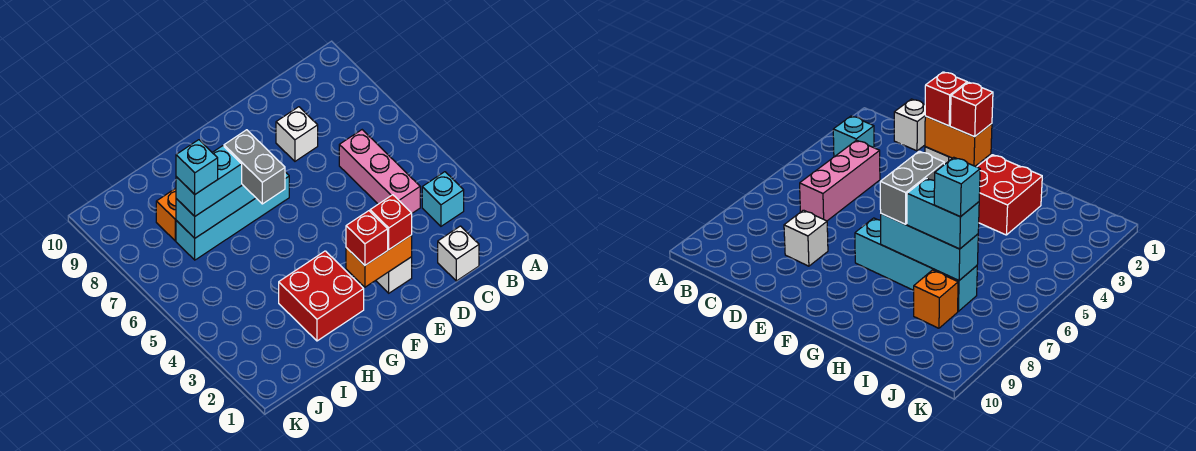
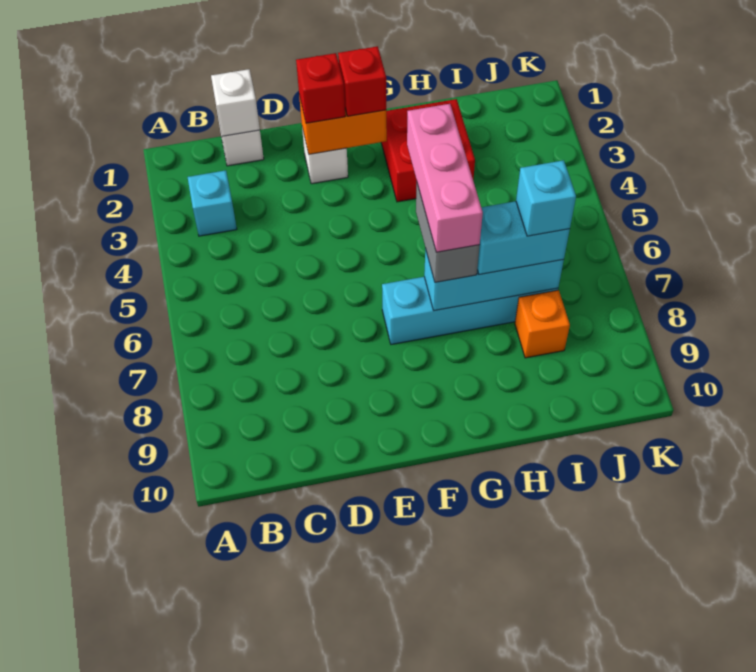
pink 1x3 brick [339,130,420,213] -> pink 1x3 brick moved to [407,104,483,252]
white 1x1 brick [276,107,318,161] -> white 1x1 brick moved to [211,69,260,136]

